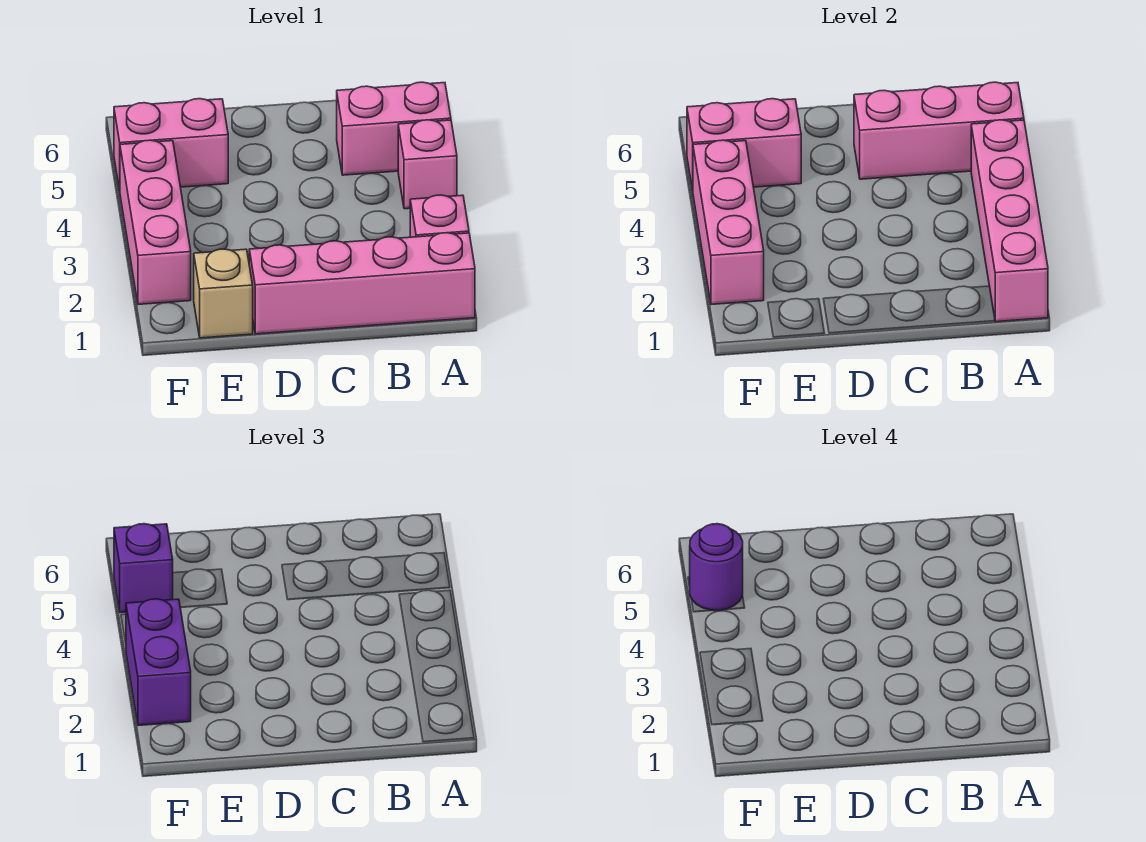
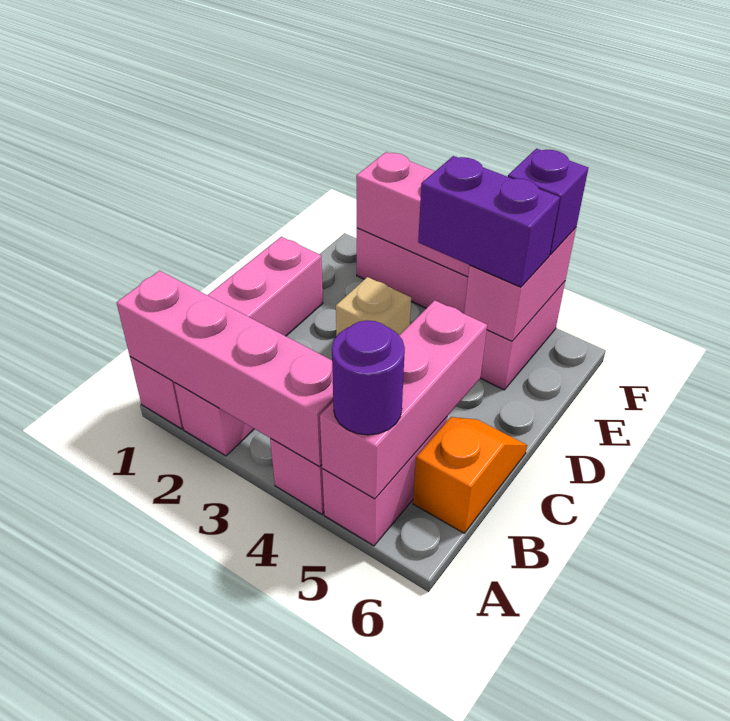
none -> orange 1x2 slope [413,417,527,533]
tan 1x1 brick [194,249,253,338] -> tan 1x1 brick moved to [336,277,411,336]
purple 1x2 brick [126,599,191,725] -> purple 1x2 brick moved to [418,156,560,287]
purple 1x1 round brick [690,524,743,611] -> purple 1x1 round brick moved to [332,320,405,435]

